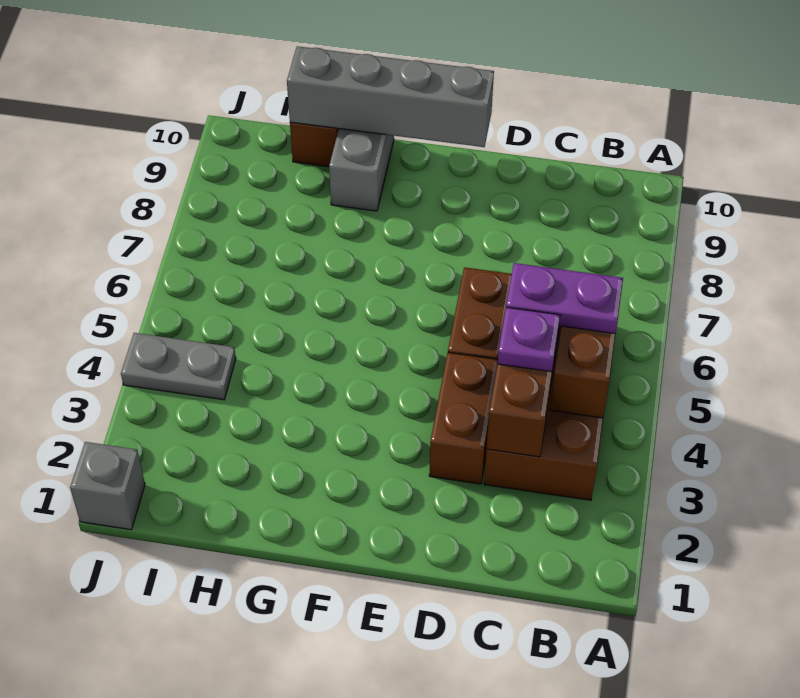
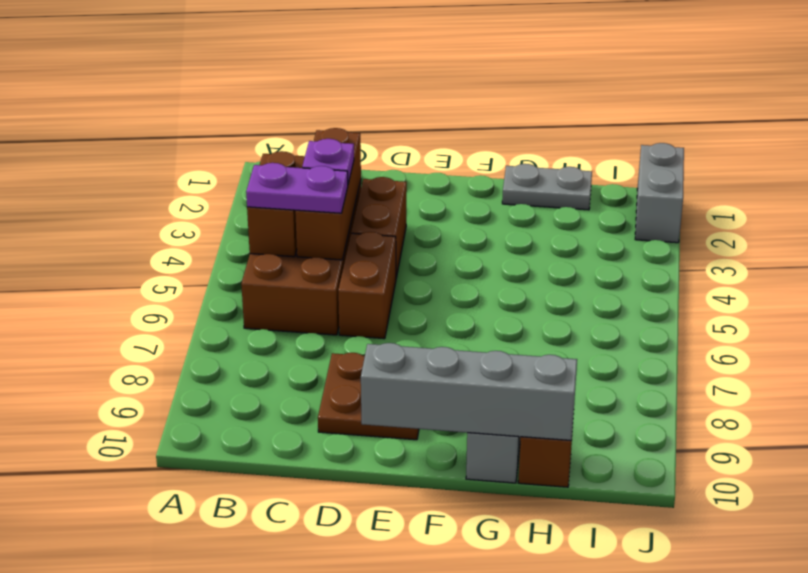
none -> brown 2x2 plate [318,353,419,440]
grey 1x2 plate [121,333,236,400] -> grey 1x2 plate moved to [502,164,592,210]
grey 1x1 brick [70,442,145,530] -> grey 1x2 brick [635,143,684,243]

